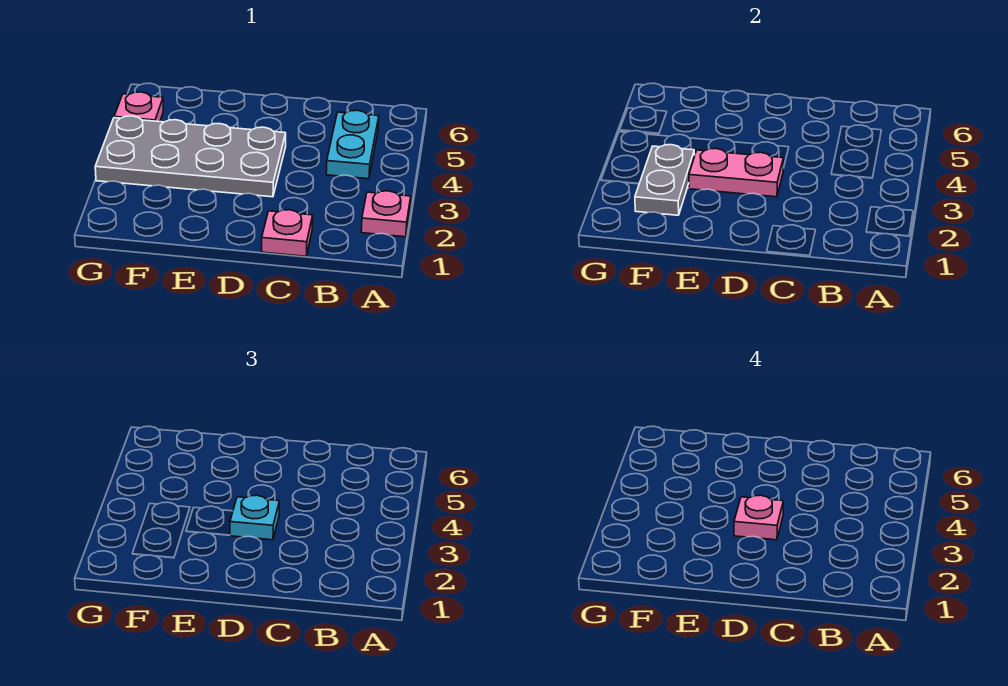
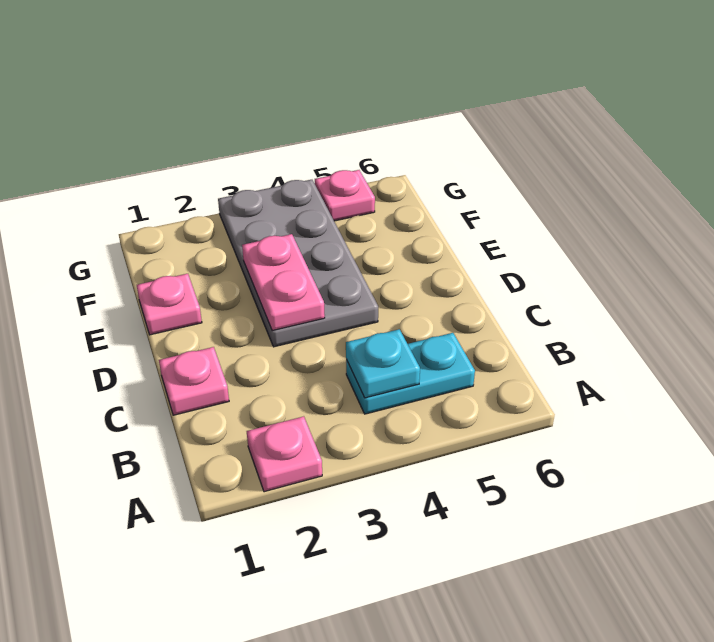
cyan 1x1 plate [230,495,279,540] -> cyan 1x1 plate moved to [346,329,420,398]
pink 1x1 plate [734,495,783,540] -> pink 1x1 plate moved to [137,274,202,335]
grey 1x2 plate [635,145,695,215] -> none

